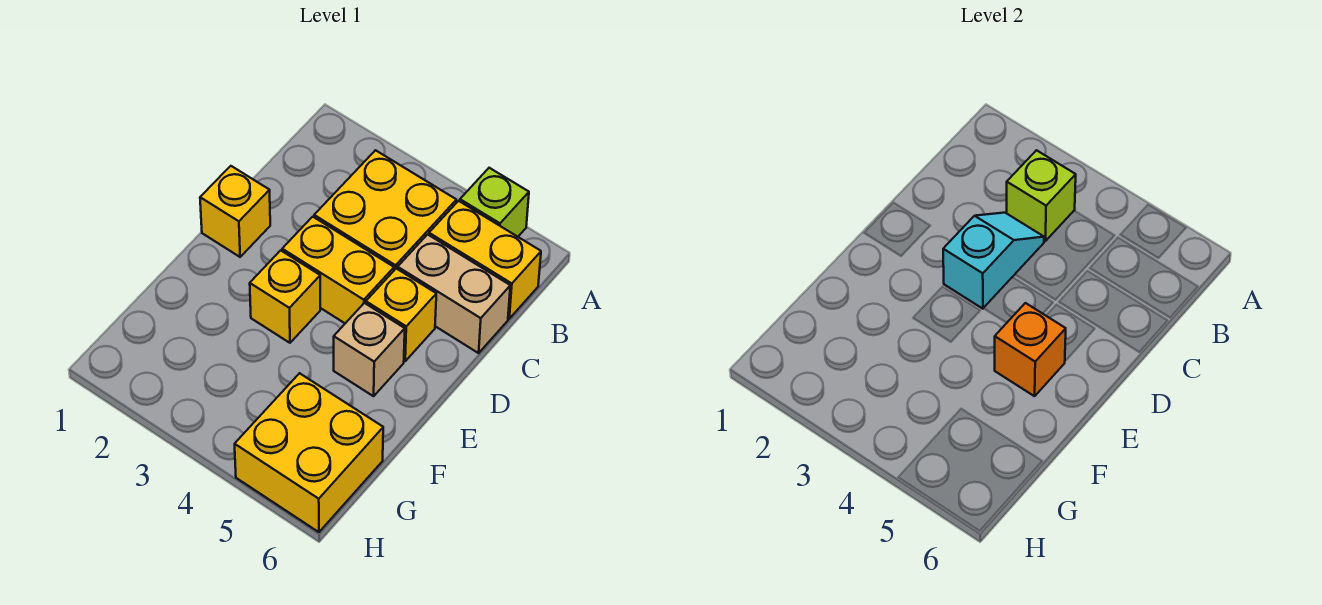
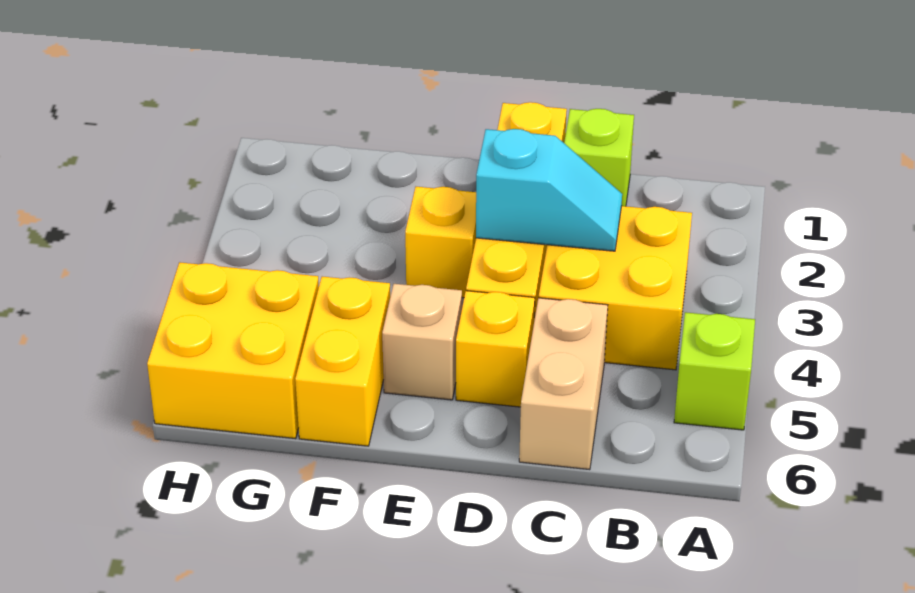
lime 1x1 brick [1007,150,1076,241] -> lime 1x1 brick moved to [564,109,634,206]
yellow 1x2 brick [429,201,541,319] -> yellow 1x2 brick moved to [295,277,390,446]
orange 1x1 brick [995,303,1066,396] -> none

